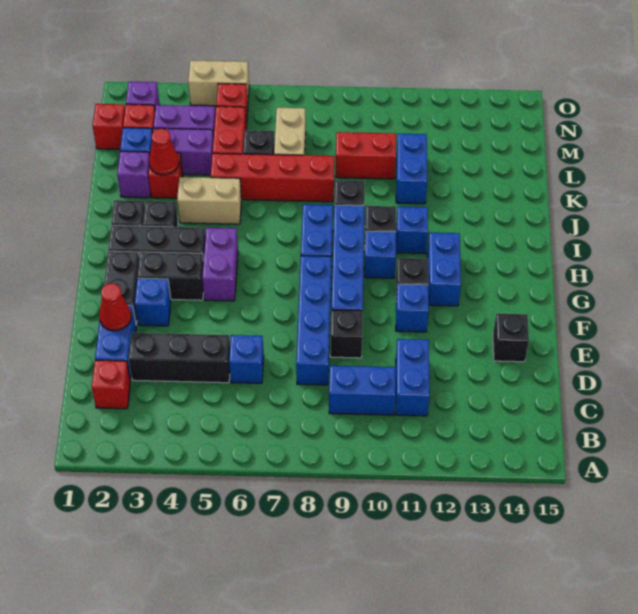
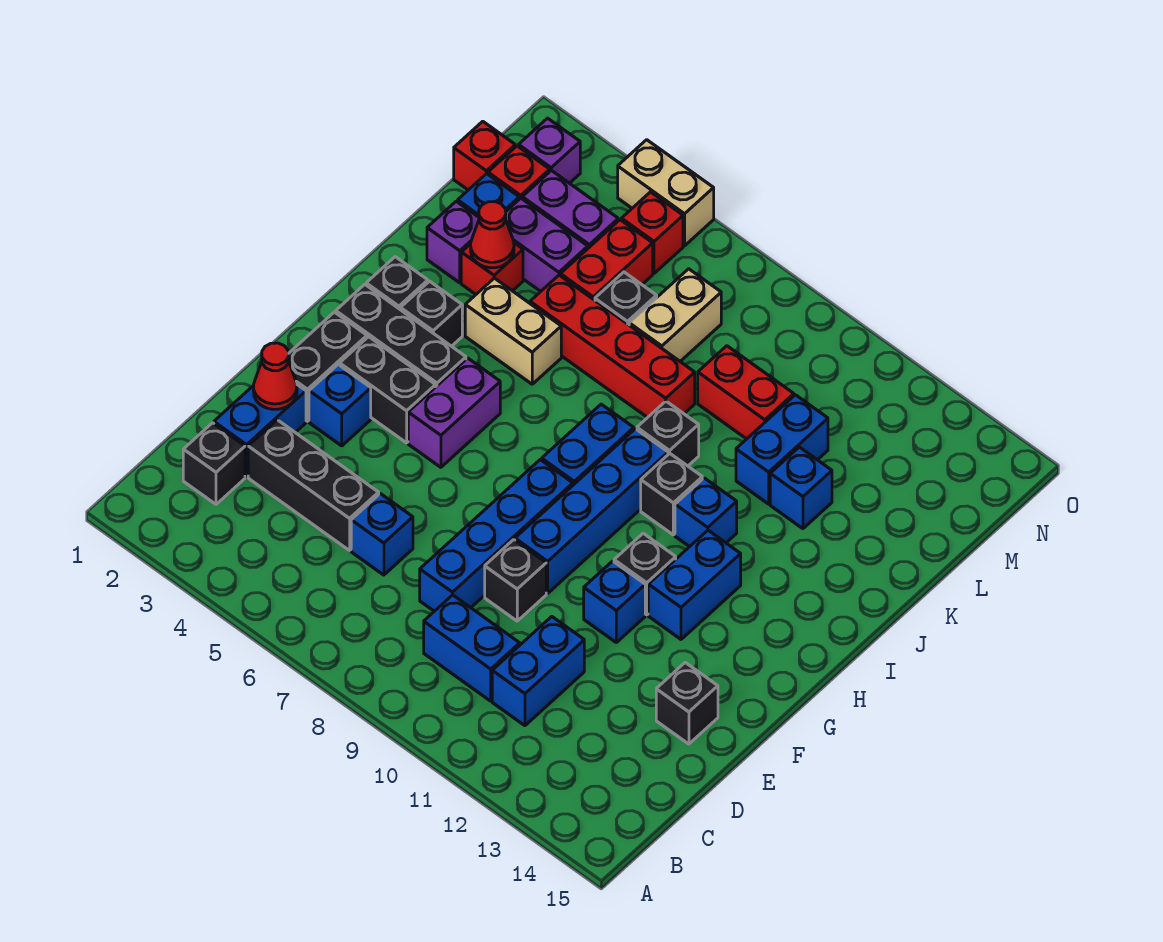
red 1x1 brick [92,360,130,409] -> black 1x1 brick [183,423,245,504]
blue 1x1 brick [364,231,396,278] -> blue 1x1 brick moved to [770,447,832,529]

